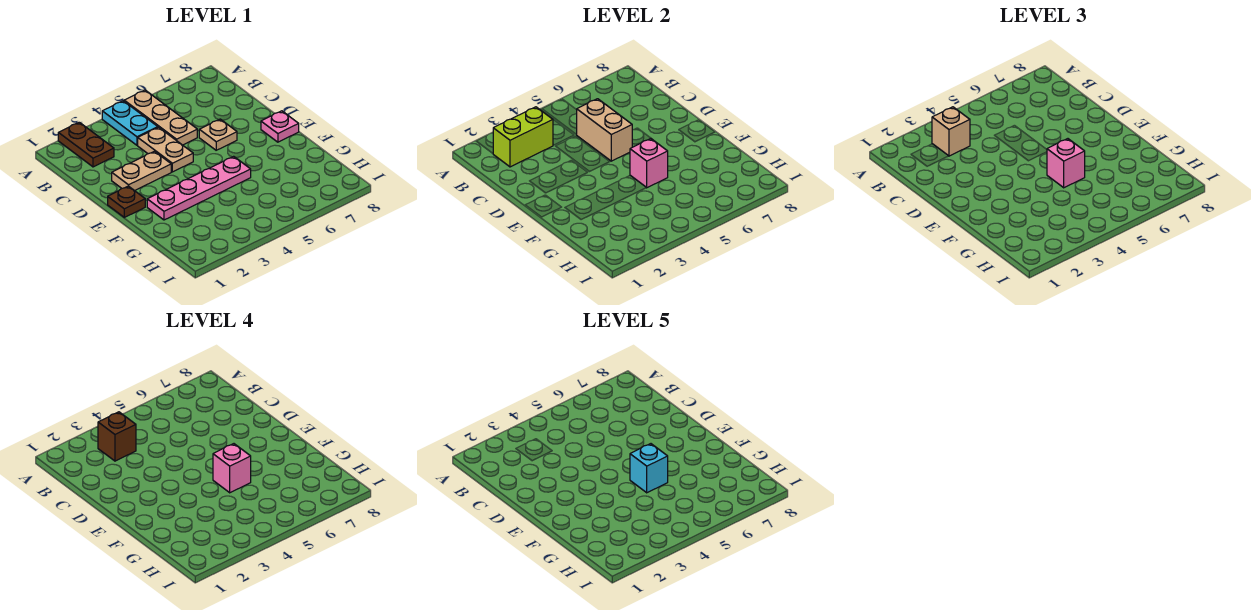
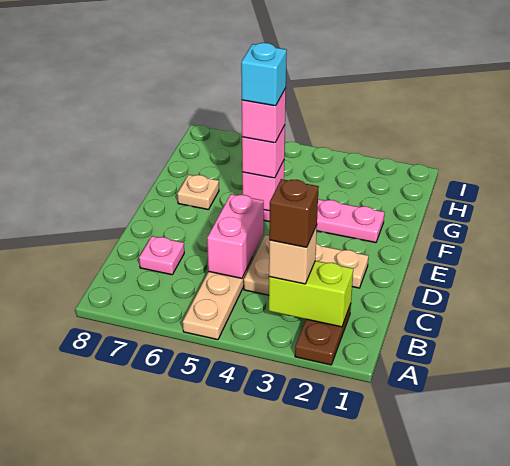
cyan 1x2 plate [102,101,158,145] -> none
tan 1x2 brick [577,99,632,161] -> pink 1x2 brick [207,194,264,278]
tan 1x1 plate [199,119,237,150] -> tan 1x1 plate moved to [177,175,219,210]
brown 1x1 plate [108,186,145,217] -> none
pink 1x1 plate [261,111,299,142] -> pink 1x1 plate moved to [139,236,184,275]

